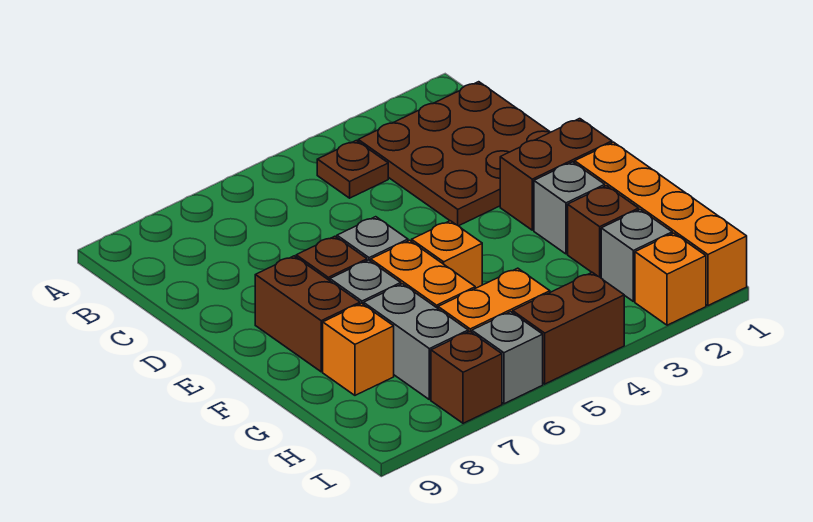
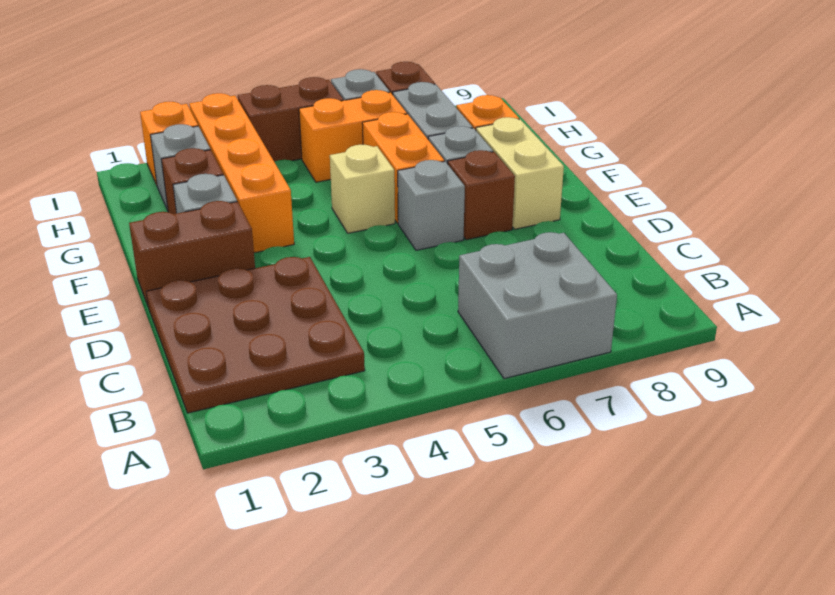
none -> grey 2x2 brick [458,232,617,379]
brown 1x1 plate [317,141,388,198] -> none
brown 1x2 brick [255,256,360,372] -> tan 1x2 brick [476,117,564,229]
orange 1x4 brick [575,142,747,306] -> orange 1x4 brick moved to [189,93,294,253]
orange 1x1 brick [412,221,482,288] -> tan 1x1 brick [330,145,395,233]

